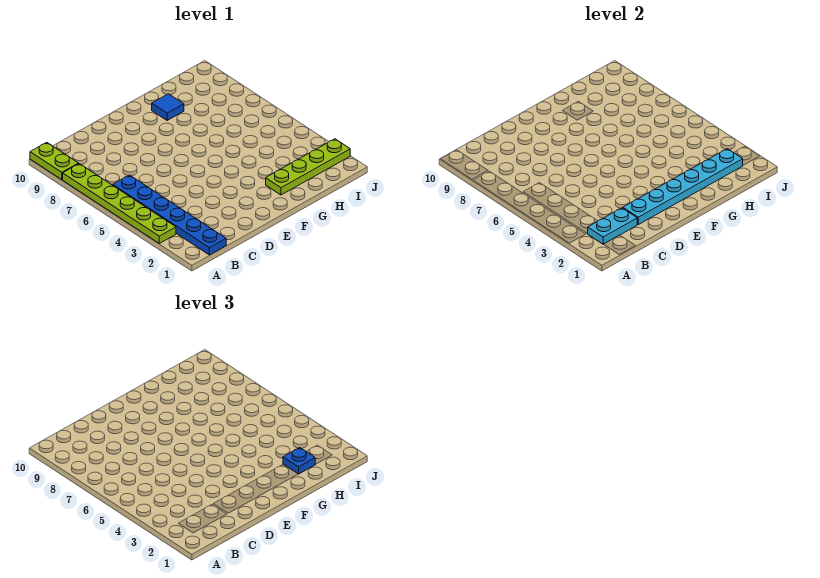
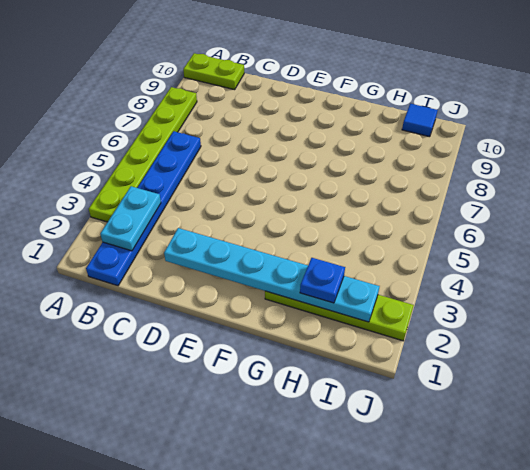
lime 1x2 plate [30,142,79,179] -> lime 1x2 plate turned to [183,53,244,90]
cyan 1x2 plate [588,208,637,244] -> cyan 1x2 plate turned to [100,186,161,251]
blue 1x1 tile [152,94,184,120] -> blue 1x1 tile moved to [402,104,438,137]

